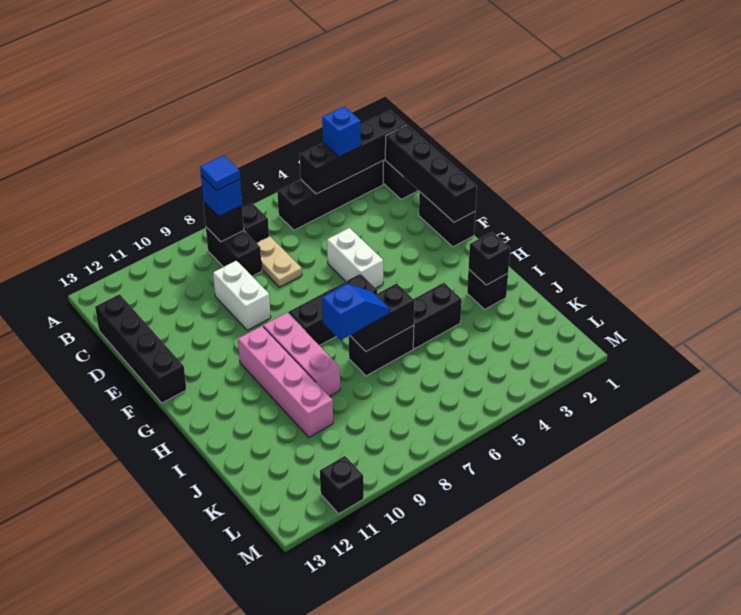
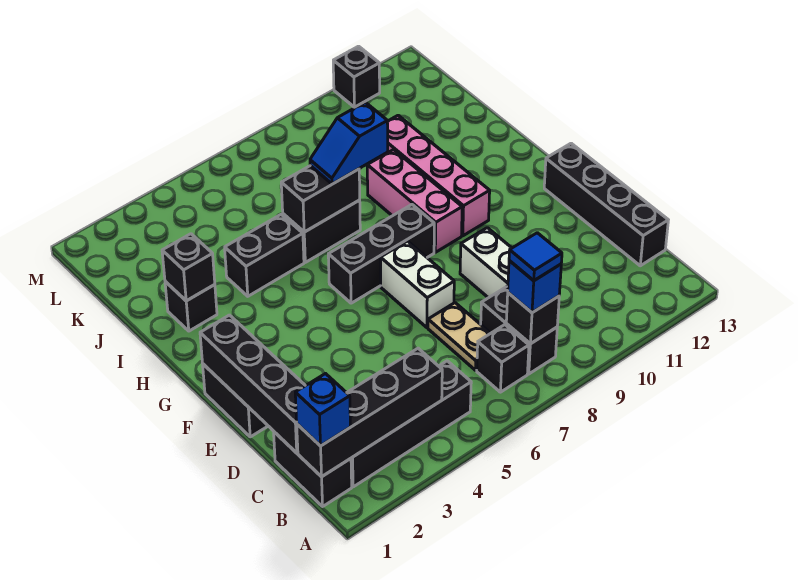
blue 1x1 brick [322,106,361,157] -> blue 1x1 brick moved to [295,374,350,446]
white 1x2 brick [327,228,383,288] -> white 1x2 brick moved to [380,241,454,328]

